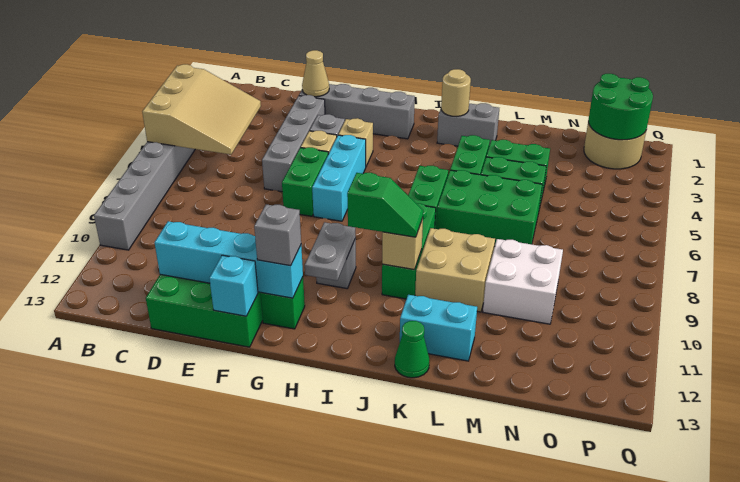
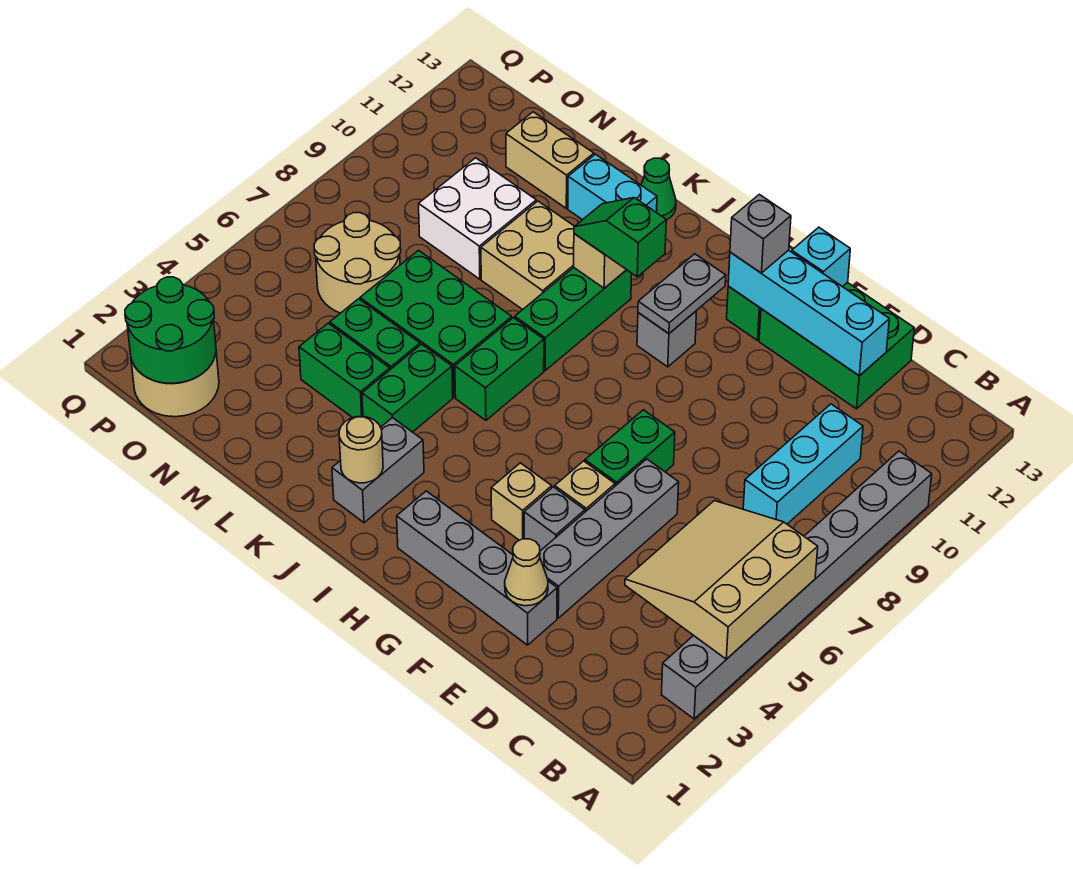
cyan 1x3 brick [312,135,366,221] -> cyan 1x3 brick moved to [743,404,863,524]
grey 1x2 brick [437,103,499,146] -> grey 1x2 brick turned to [332,418,424,523]
none -> tan 1x2 brick [506,112,594,208]
none -> tan 2x2 round brick [314,213,401,313]

